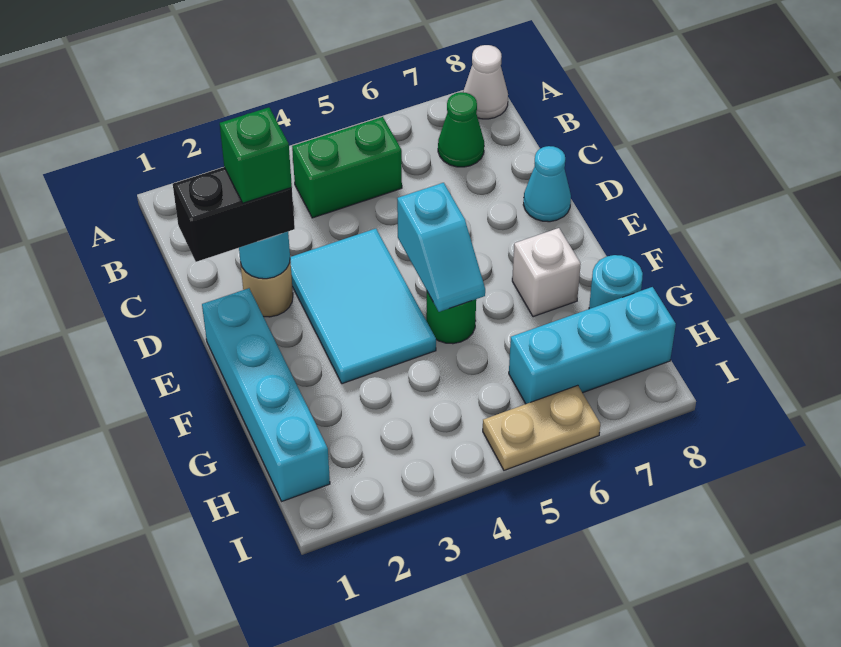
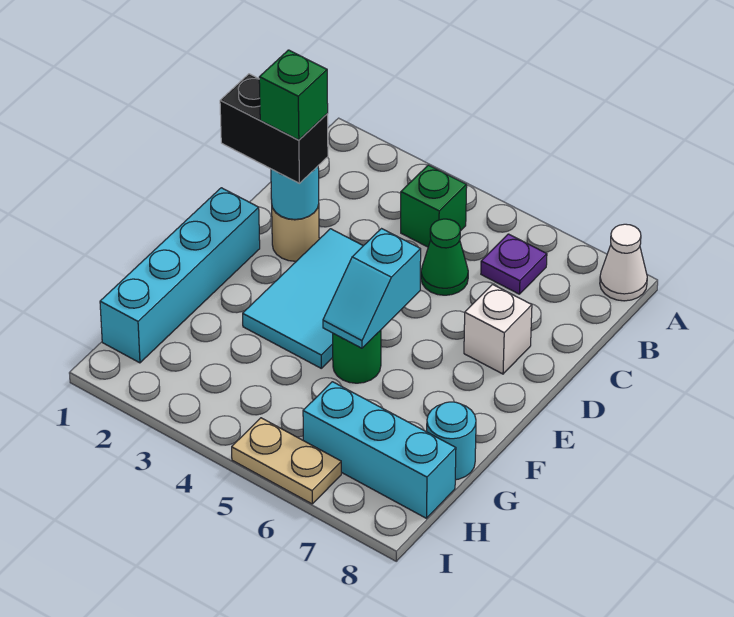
green 1x2 brick [292,117,402,218] -> green 1x1 brick [401,165,467,247]
none -> purple 1x1 plate [481,234,547,294]
green 1x1 cone [438,92,484,167] -> green 1x1 cone moved to [421,219,468,295]
cyan 1x1 cone [523,146,571,222] -> none
white 1x1 brick [512,228,581,317] -> white 1x1 brick moved to [464,284,532,374]

